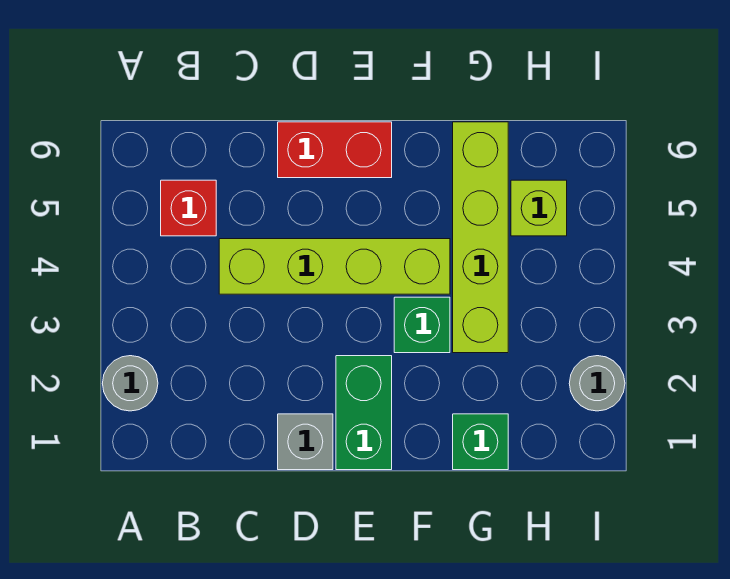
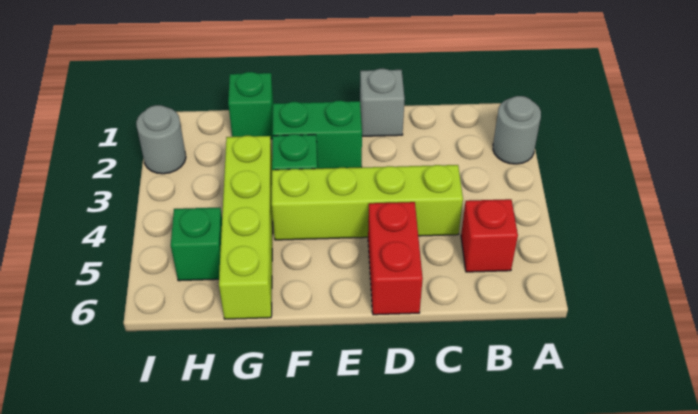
red 1x2 brick [278,122,392,178] -> red 1x2 brick turned to [368,202,423,315]
green 1x2 brick [336,356,392,470] -> green 1x2 brick turned to [273,101,362,169]
lime 1x1 brick [511,180,567,236] -> green 1x1 brick [171,207,222,281]

